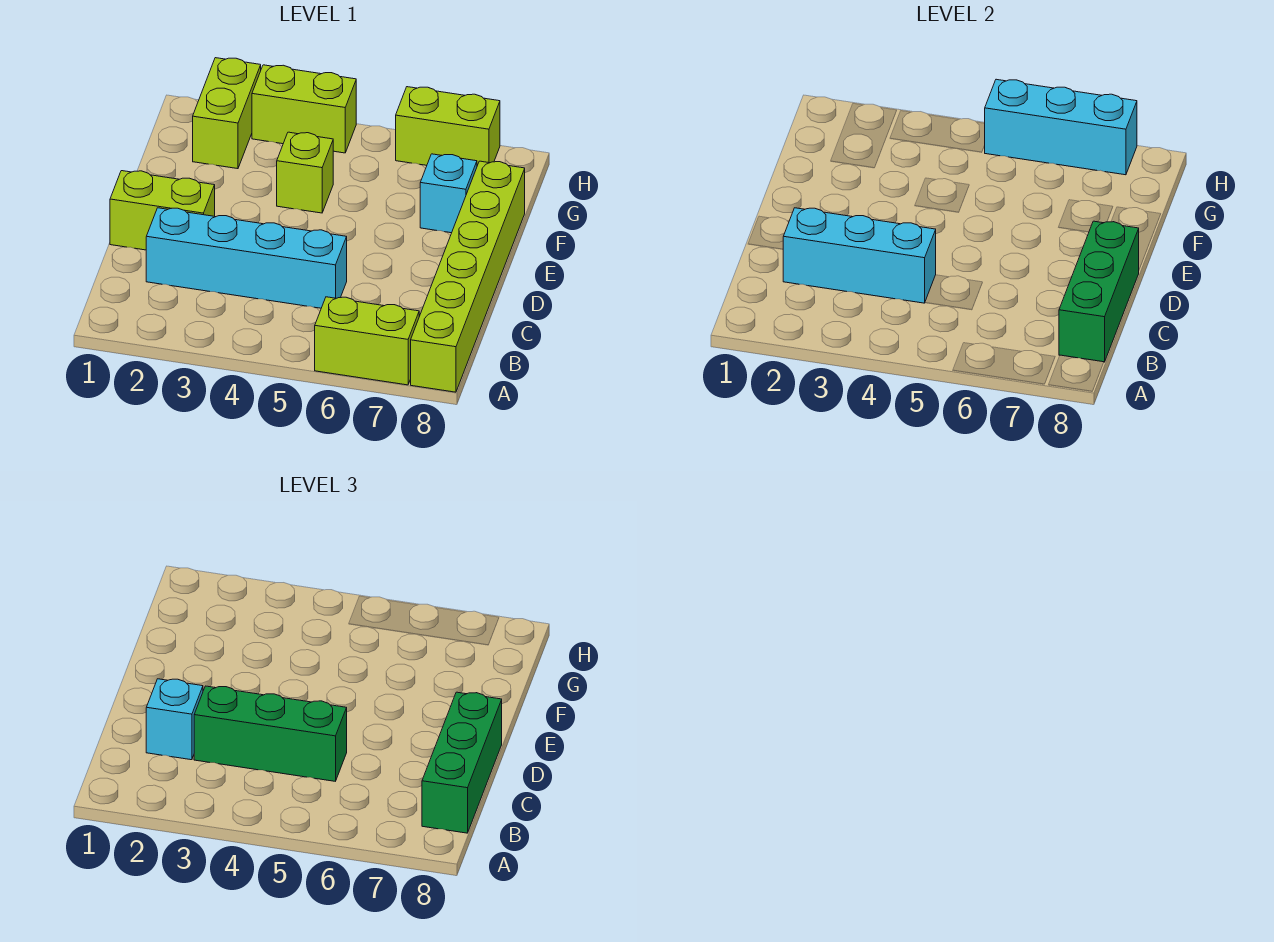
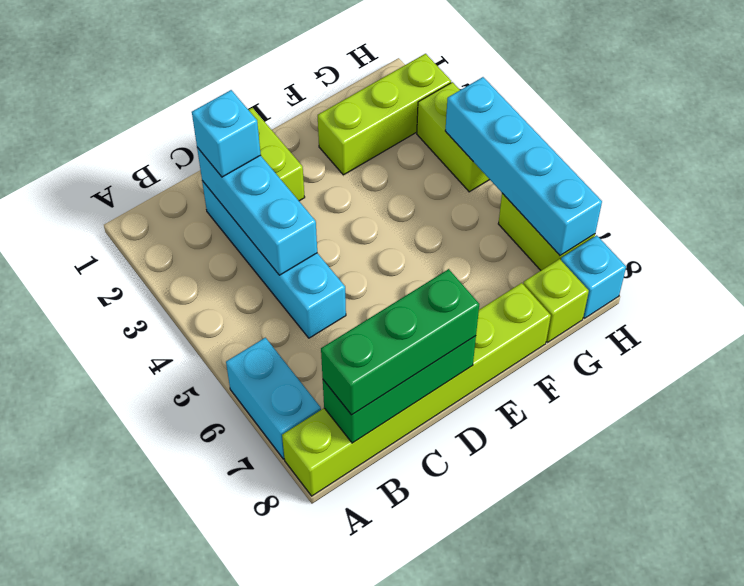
lime 1x2 brick [315,297,419,385] -> cyan 1x2 brick [226,338,321,459]
green 1x3 brick [194,686,347,781] -> none
lime 1x1 brick [277,132,333,213] -> lime 1x1 brick moved to [523,259,589,342]
cyan 1x1 brick [420,154,477,233] -> cyan 1x1 brick moved to [561,235,626,318]
lime 1x2 brick [193,58,261,169] -> lime 1x3 brick [318,54,451,175]
cyan 1x3 brick [985,79,1137,175] -> cyan 1x4 brick [445,77,602,256]

